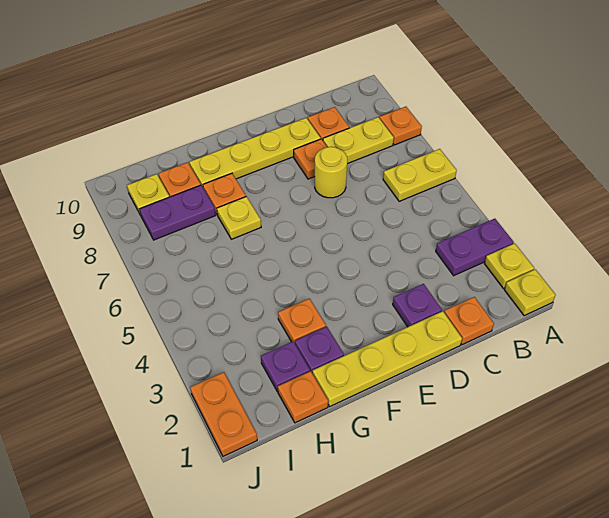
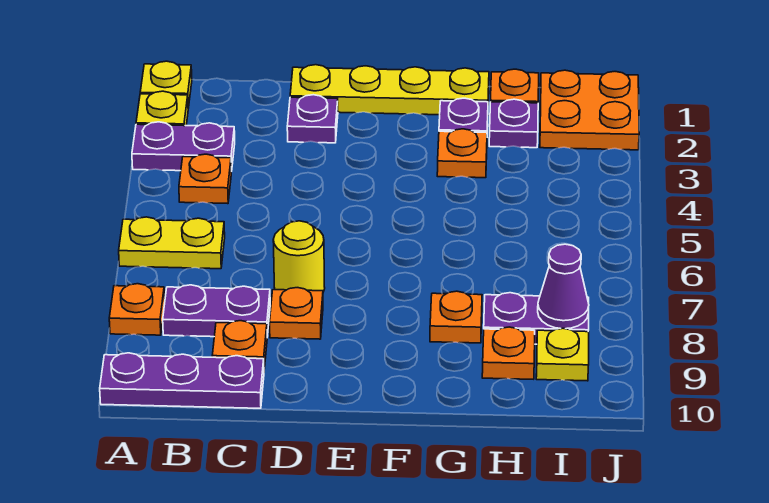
none -> purple 1x3 plate [100,353,264,408]
yellow 1x2 plate [323,117,394,164] -> purple 1x2 plate [163,285,270,337]
orange 1x1 plate [444,297,494,345] -> orange 1x1 plate moved to [179,154,231,204]
yellow 1x4 plate [190,118,321,187] -> none
yellow 1x1 plate [217,197,261,239] -> none
none -> purple 1x1 cone [538,244,589,329]
orange 1x2 plate [190,372,257,456] -> orange 2x2 plate [540,70,639,150]

